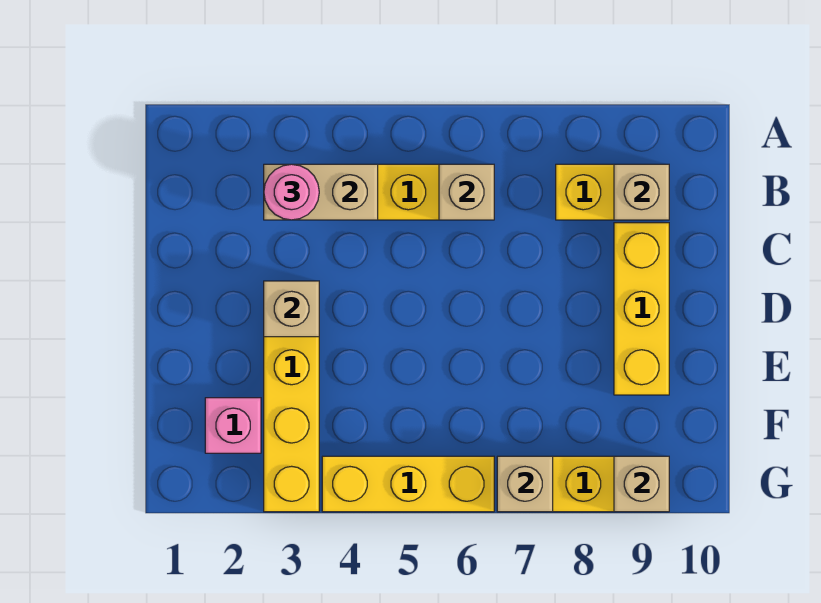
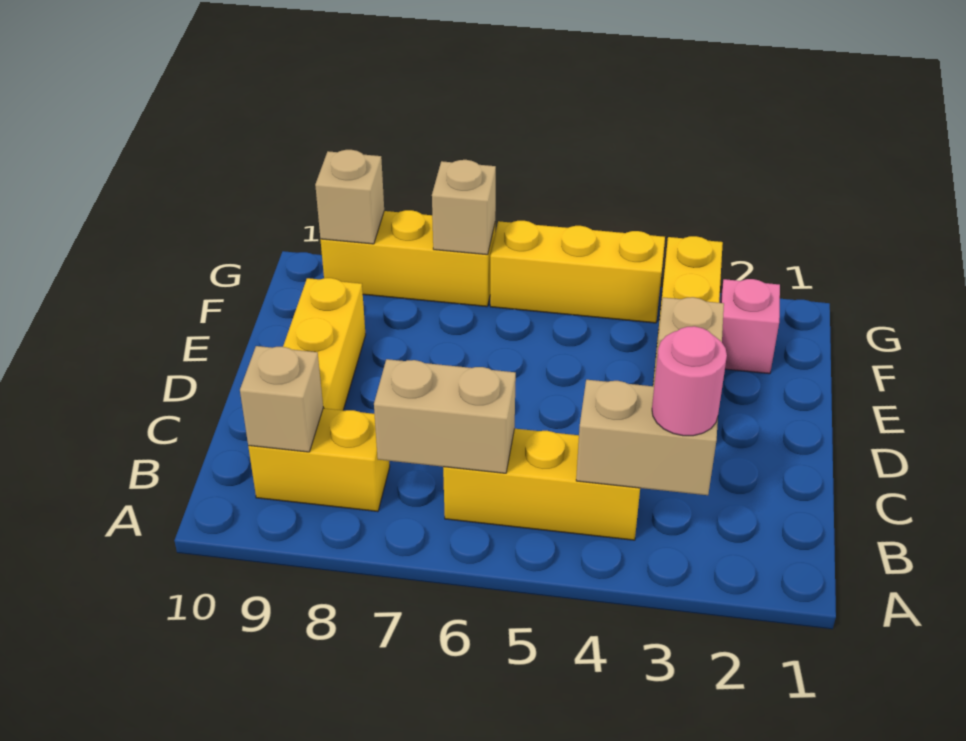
tan 1x1 brick [439,164,494,220] -> tan 1x2 brick [374,359,516,473]

